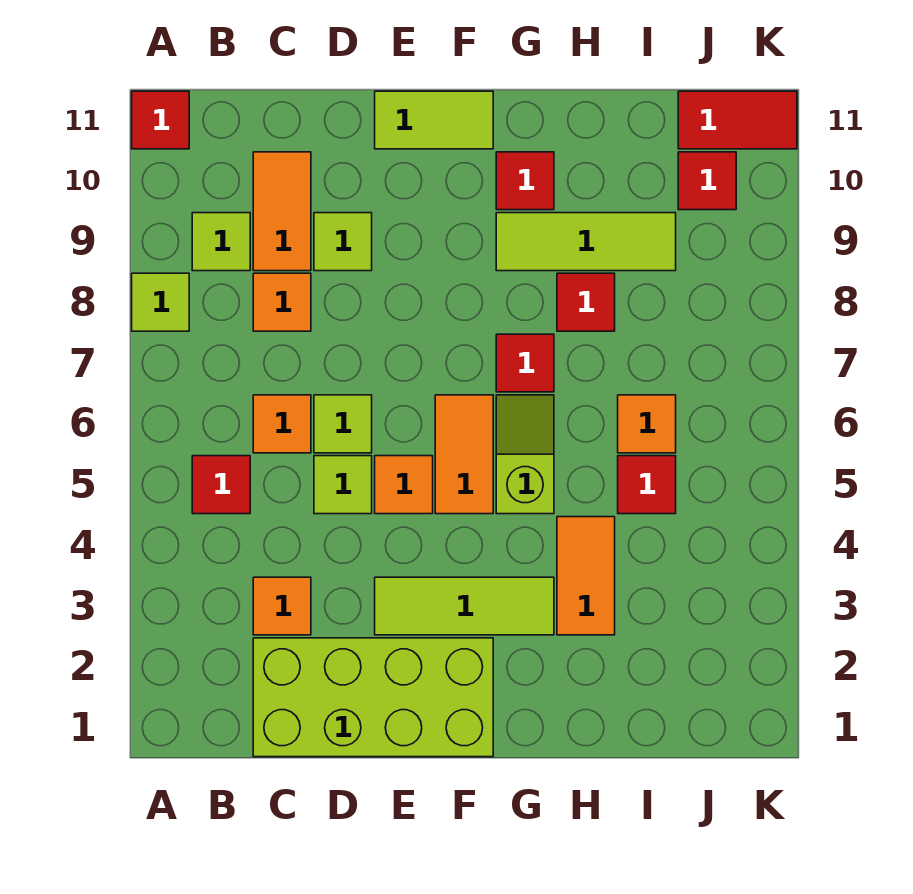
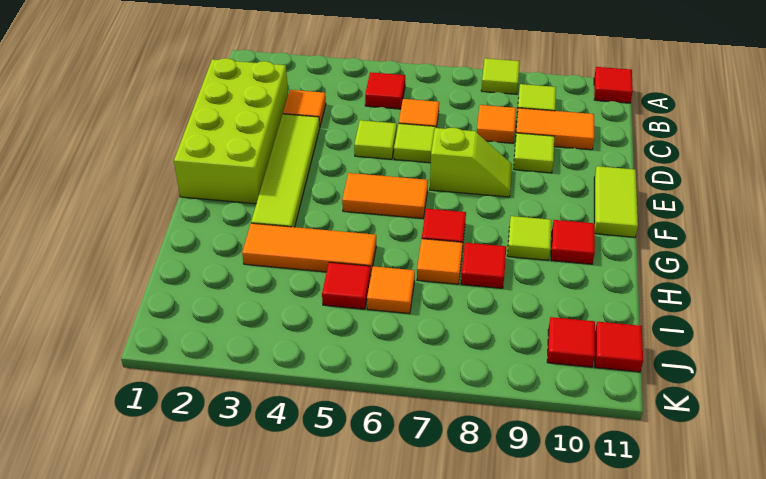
lime 1x3 tile [375,577,554,635] -> lime 1x4 tile [251,114,320,227]
orange 1x1 tile [375,456,433,514] -> orange 1x1 tile moved to [417,239,463,284]
lime 1x2 slope [496,395,554,514] -> lime 1x2 slope moved to [430,128,512,197]
lime 1x3 tile [496,213,676,271] -> lime 1x1 tile [507,216,551,260]
orange 1x2 tile [557,517,615,635] -> orange 1x3 tile [242,223,376,273]
red 1x2 tile [678,91,797,149] -> red 1x1 tile [595,322,643,372]

